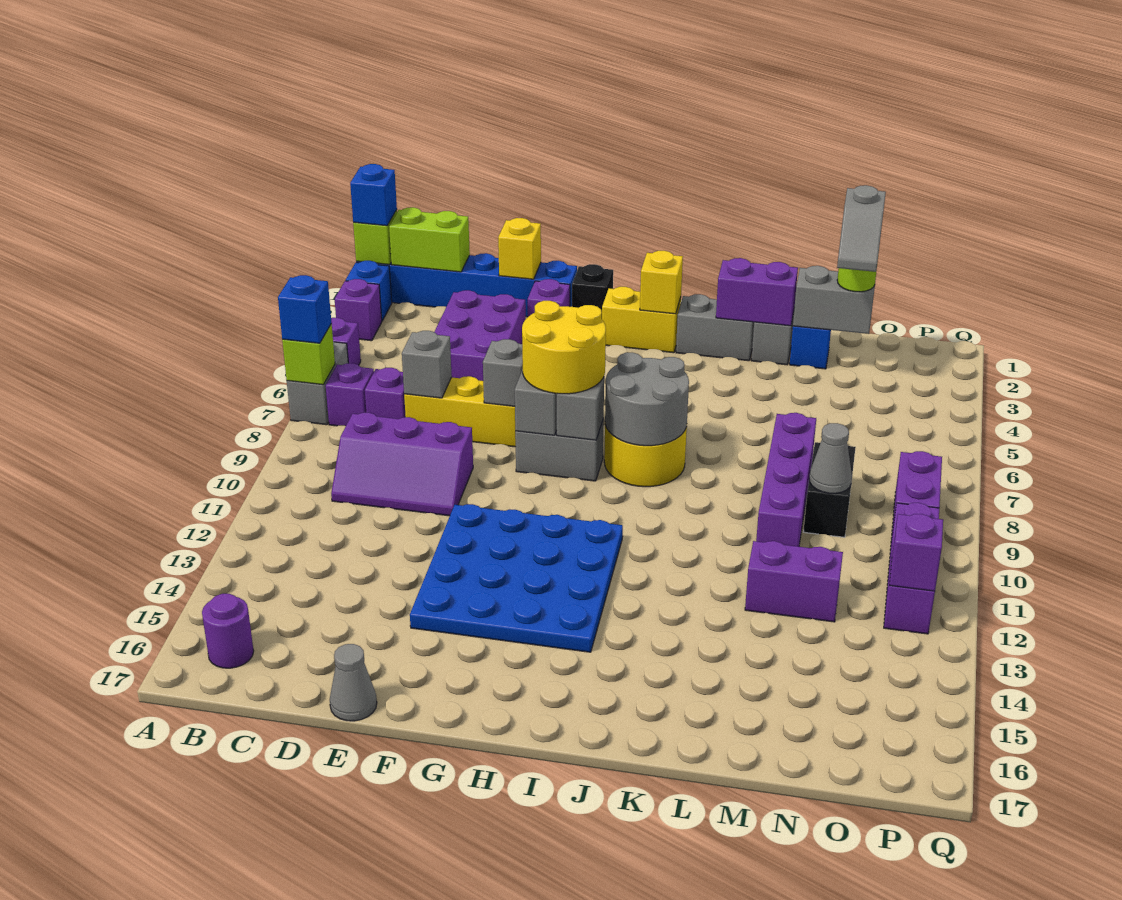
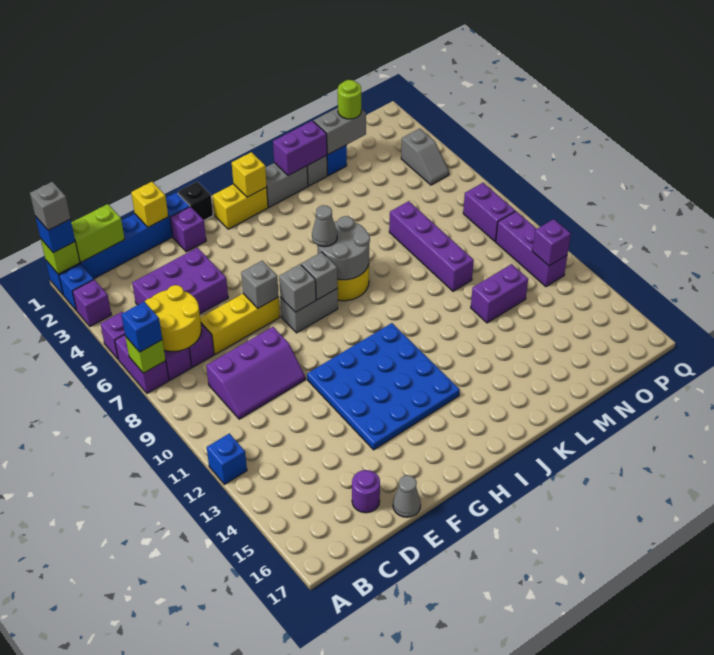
grey 1x2 brick [287,342,348,425] -> purple 1x2 brick [115,335,169,393]
none -> blue 1x1 brick [207,433,247,484]
purple 1x1 round brick [202,594,254,668] -> purple 1x1 round brick moved to [352,470,380,513]
purple 2x3 brick [435,290,526,381] -> purple 2x3 brick turned to [132,247,228,314]
grey 1x1 brick [402,331,452,398] -> grey 1x1 brick moved to [30,182,71,230]
yellow 2x2 round brick [522,301,606,394] -> yellow 2x2 round brick moved to [145,285,201,352]
grey 1x2 slope [837,185,886,272] -> grey 1x2 slope moved to [401,128,449,185]
black 1x2 brick [803,442,856,537] -> none
grey 1x1 cone [809,423,852,493] -> grey 1x1 cone moved to [312,205,337,247]

